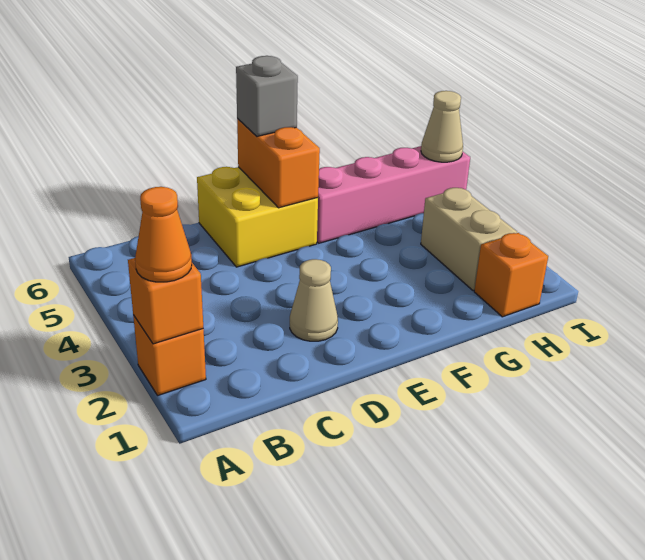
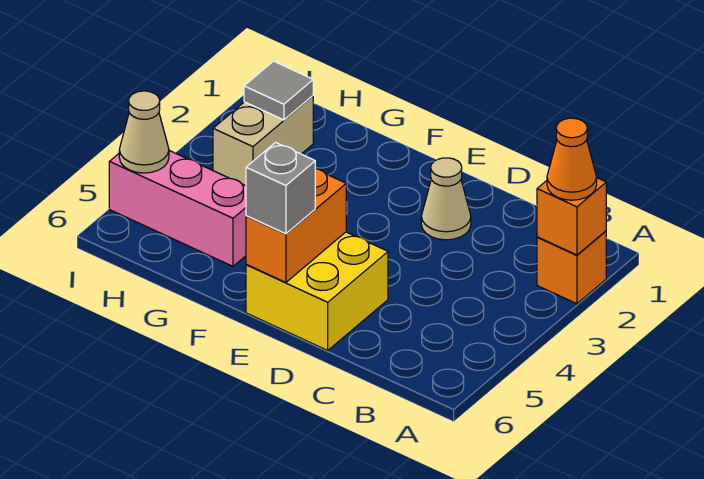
pink 1x4 brick [317,146,470,243] -> pink 1x3 brick [109,151,246,266]
orange 1x1 brick [474,233,548,317] -> none
none -> grey 1x1 tile [244,61,313,120]

